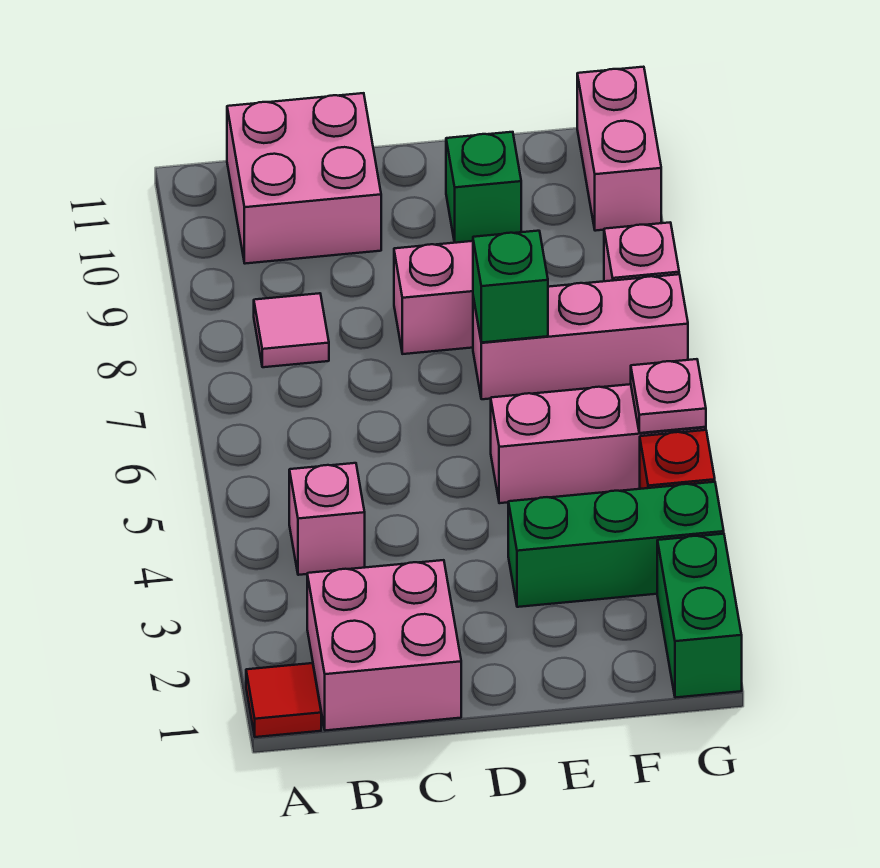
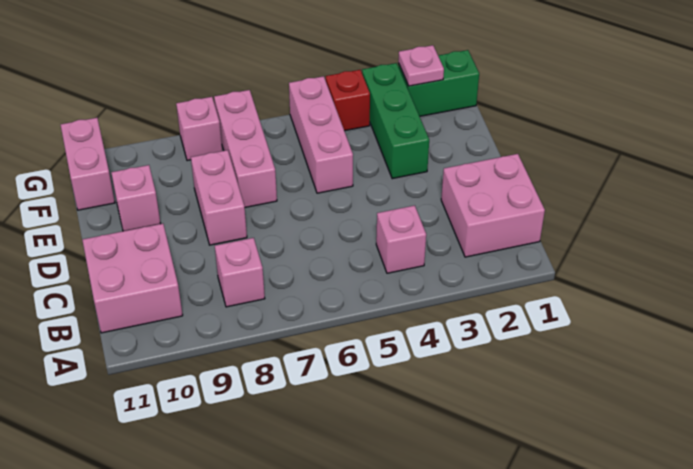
red 1x1 tile [246,663,321,737] -> none
pink 1x1 tile [254,293,329,367] -> pink 1x1 brick [215,238,265,307]
green 1x1 brick [473,231,548,343] -> none
green 1x1 brick [446,132,521,243] -> pink 1x1 brick [111,165,161,231]
pink 1x1 plate [631,359,706,433] -> pink 1x1 plate moved to [398,45,444,86]
pink 1x2 brick [577,67,661,231] -> pink 1x2 brick turned to [61,118,115,210]

